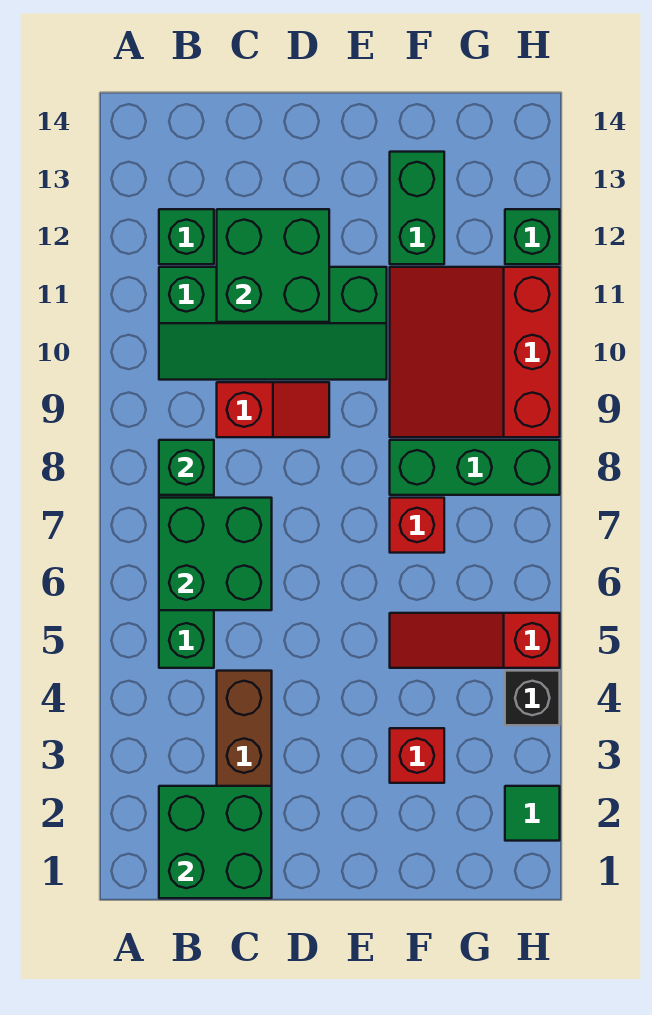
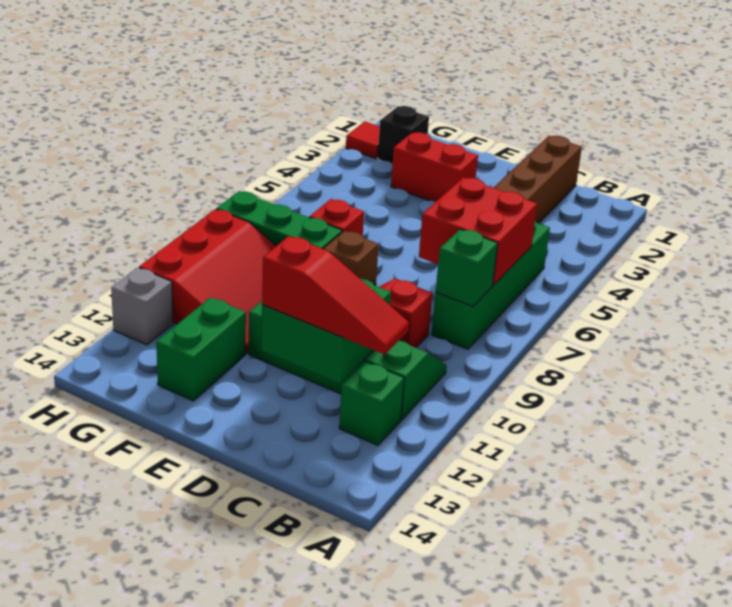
green 2x2 brick [159,786,272,898] -> none
green 2x2 brick [159,498,272,610] -> red 2x2 brick [419,177,537,285]
none -> brown 1x1 brick [323,231,379,286]
red 1x1 brick [390,728,444,783] -> red 1x2 brick [391,132,478,202]
red 1x3 slope [390,613,560,668] -> red 1x3 slope moved to [262,236,409,355]
green 1x1 tile [505,786,560,841] -> red 1x1 tile [346,122,380,159]
black 1x1 brick [505,671,560,725] -> black 1x1 brick moved to [378,106,429,164]
green 1x1 brick [505,209,560,264] -> grey 1x1 brick [111,268,173,345]

